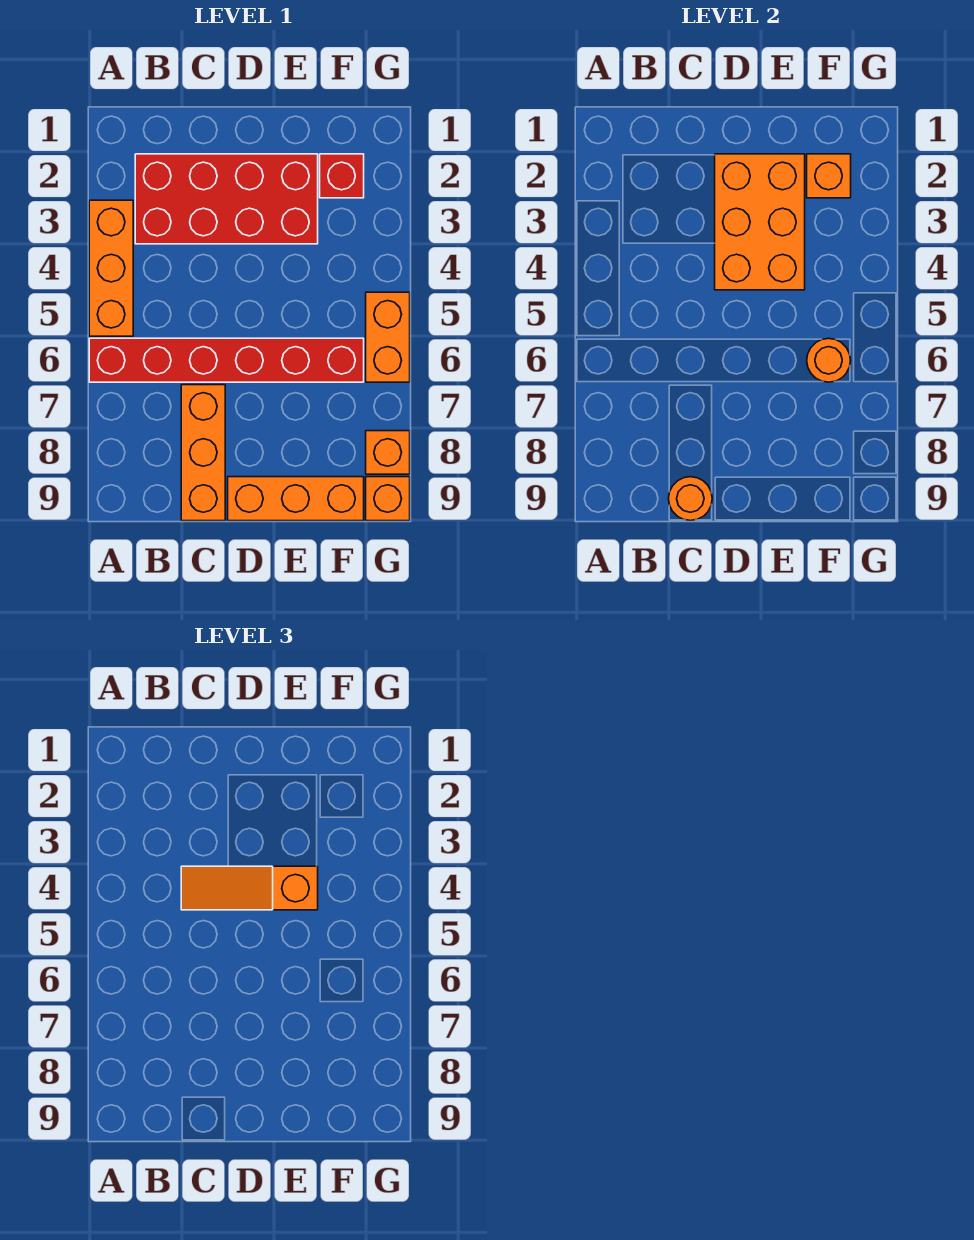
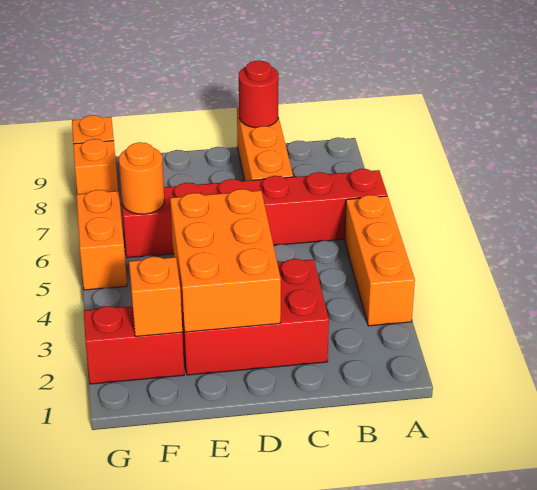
red 2x4 brick [135,154,318,244] -> red 2x3 brick [181,259,329,375]
orange 1x3 slope [181,866,318,910] -> none
orange 1x1 round brick [668,477,712,521] -> red 1x1 round brick [239,61,279,128]
orange 1x3 brick [228,477,364,521] -> none
red 1x1 brick [320,154,364,198] -> red 1x2 brick [84,306,184,384]

